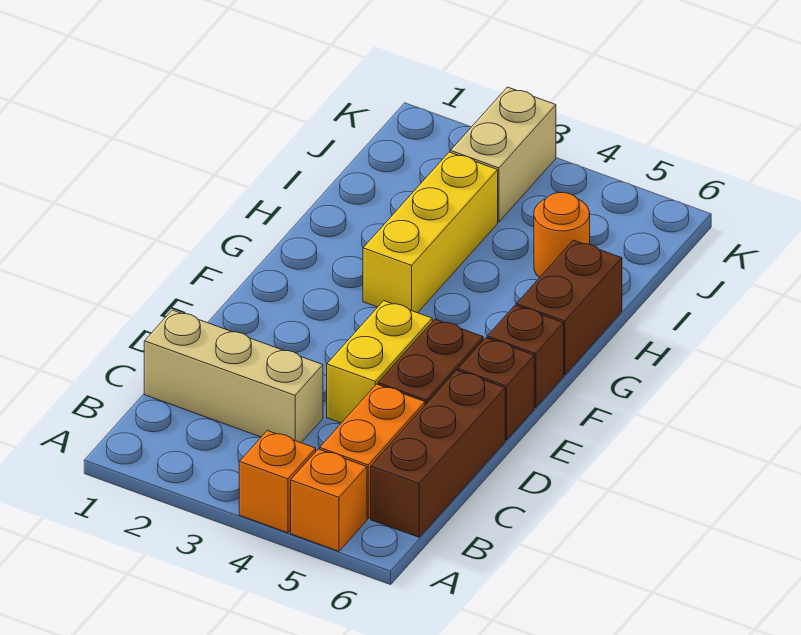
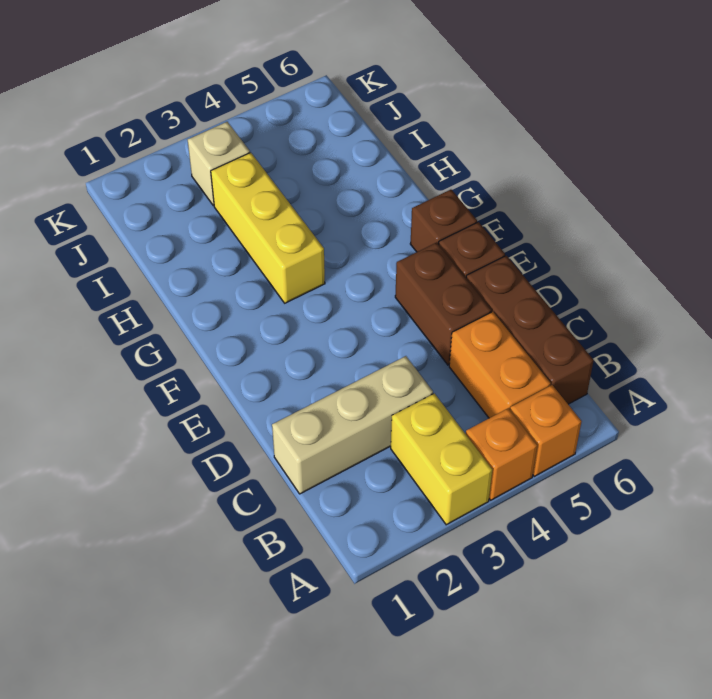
yellow 1x2 brick [327,301,432,423] -> yellow 1x2 brick moved to [391,393,492,525]
brown 1x2 brick [516,240,622,375] -> none
orange 1x1 round brick [534,193,590,278] -> none
tan 1x2 brick [450,87,556,222] -> tan 1x1 brick [188,122,250,206]

